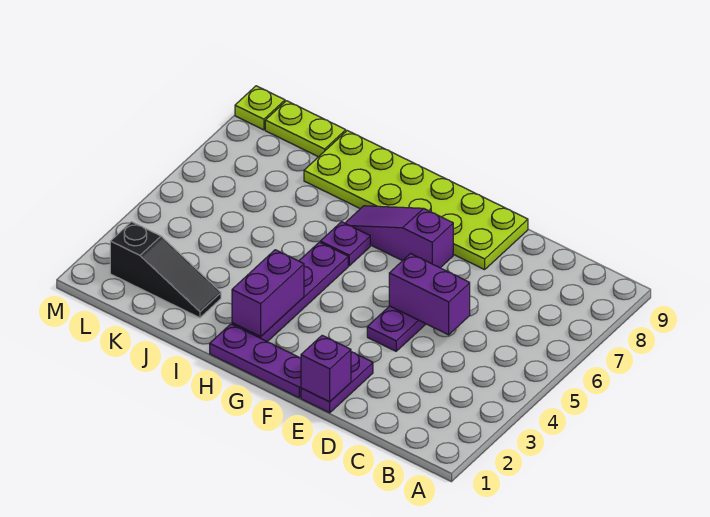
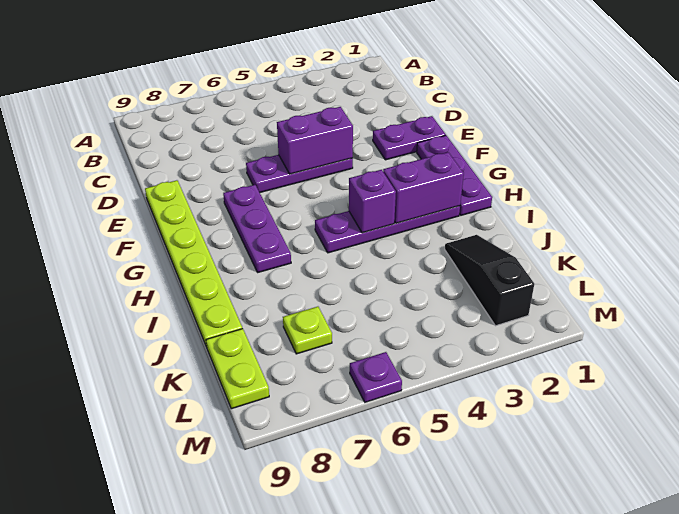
purple 1x2 brick [389,254,470,335] -> purple 1x2 brick turned to [277,107,353,174]
purple 1x1 brick [301,335,351,402] -> purple 1x1 brick moved to [349,170,396,233]
lime 2x6 plate [304,131,528,270] -> lime 1x6 plate [145,180,242,347]
purple 1x3 slope [345,206,453,268] -> purple 1x3 plate [223,185,291,272]
purple 1x1 plate [320,222,370,266] -> purple 1x1 plate moved to [350,352,402,402]
lime 1x1 plate [235,86,285,130] -> lime 1x1 plate moved to [283,307,332,354]

